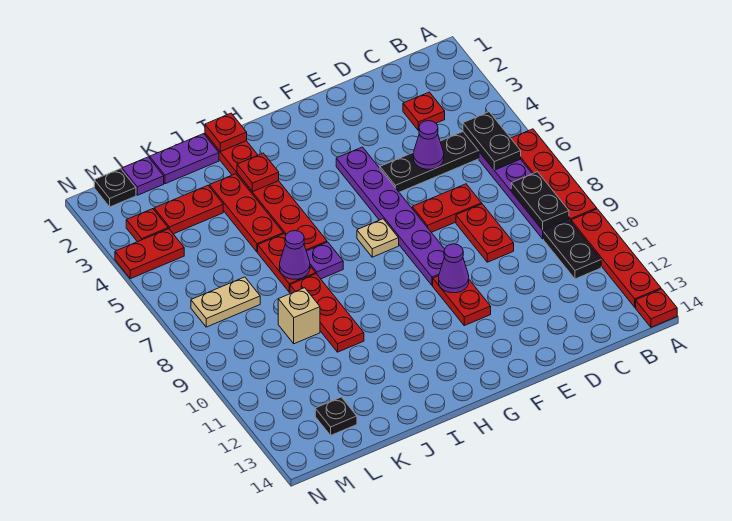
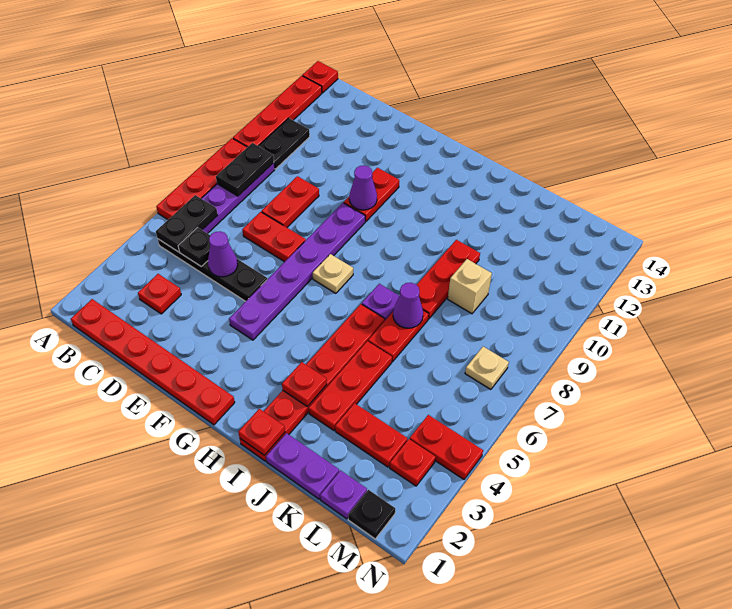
none -> red 1x6 plate [71,299,235,425]
tan 1x2 plate [191,277,260,327] -> tan 1x1 plate [465,347,509,390]
black 1x1 plate [315,397,357,435] -> black 1x1 plate moved to [178,228,210,267]

